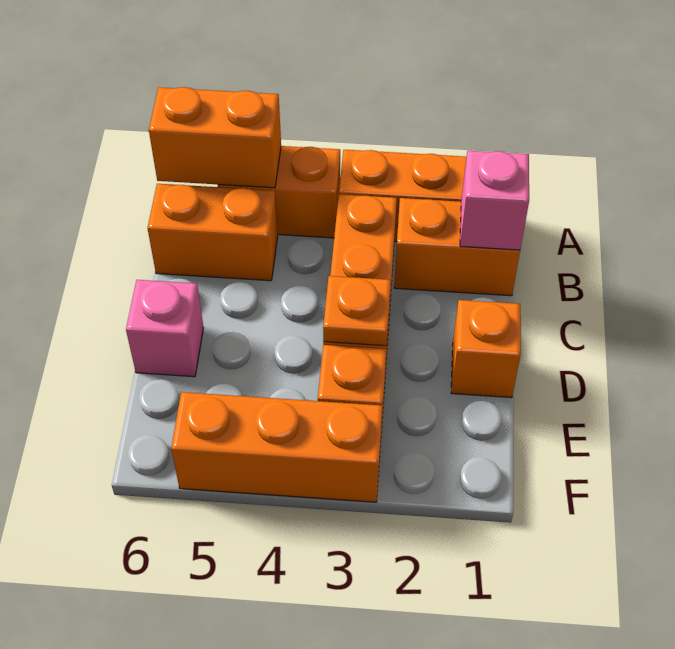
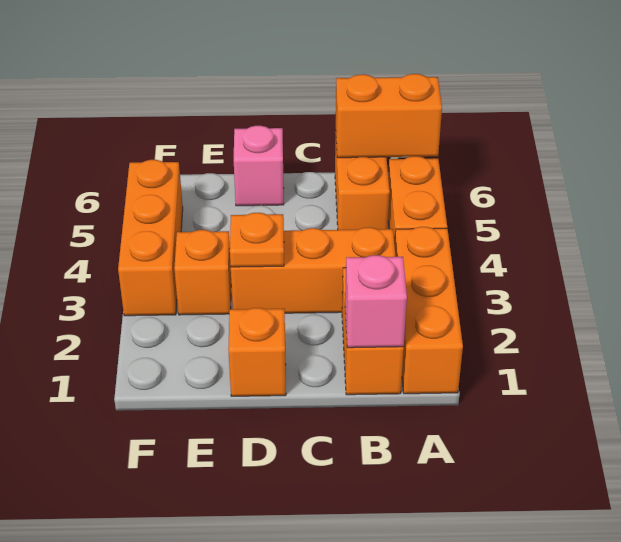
orange 1x2 brick [149,87,281,188] -> orange 1x2 brick turned to [336,74,442,158]

